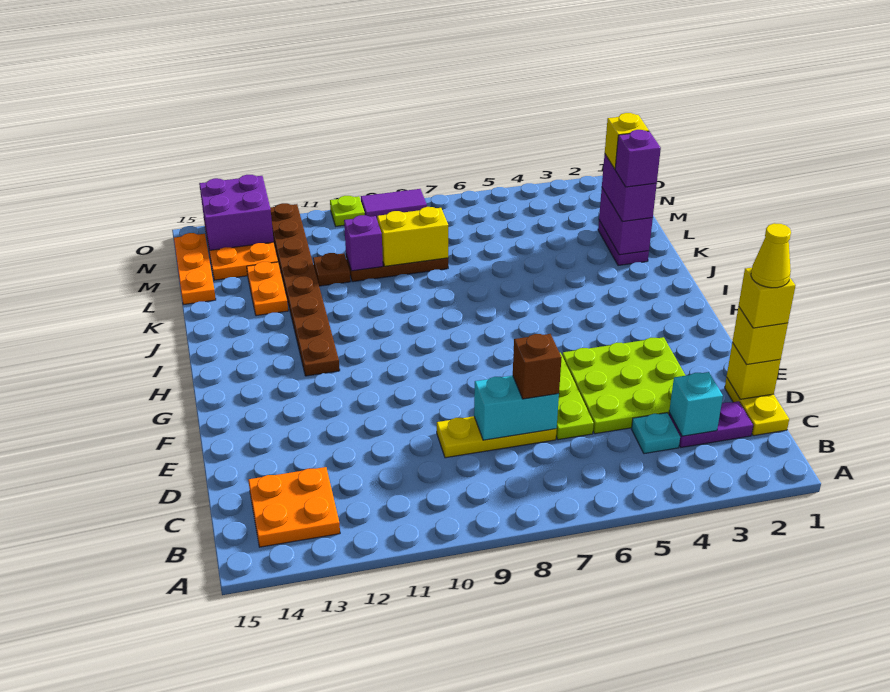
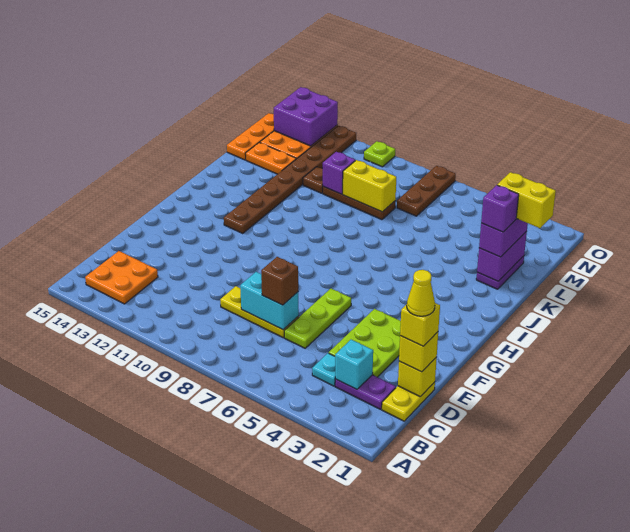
lime 3x3 plate [562,337,686,434] -> lime 2x3 plate [329,309,401,377]
orange 1x2 plate [247,262,288,316] -> orange 1x2 plate turned to [245,142,296,174]
yellow 1x1 brick [605,113,649,169] -> yellow 1x2 brick [497,172,556,228]
none -> brown 1x3 plate [397,166,456,216]
purple 1x2 tile [361,189,427,218] -> none

